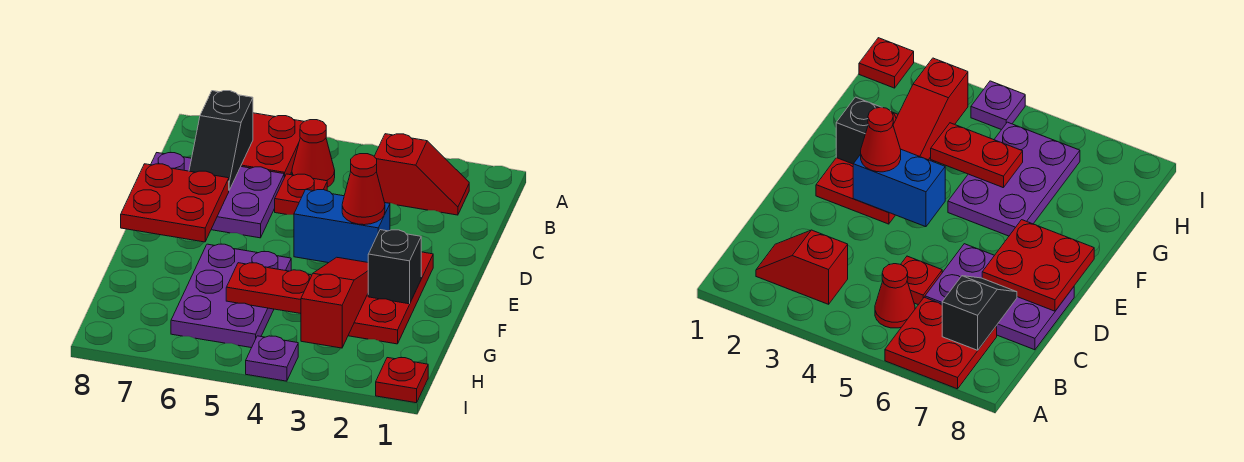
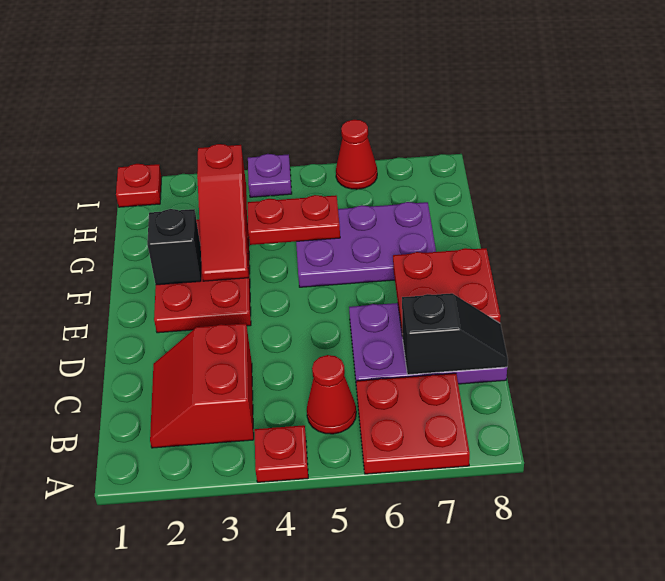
red 1x2 slope [374,134,469,215] -> red 2x2 slope [150,323,254,448]
black 1x2 slope [189,91,253,190] -> black 1x2 slope turned to [402,293,508,375]
red 1x1 plate [275,174,327,215] -> red 1x1 plate moved to [254,425,308,482]
blue 1x2 brick [294,190,390,263] -> none
red 1x1 cone [342,154,385,225] -> red 1x1 cone moved to [336,120,377,189]
purple 2x3 plate [171,244,291,348] -> purple 2x3 plate turned to [296,202,436,287]

